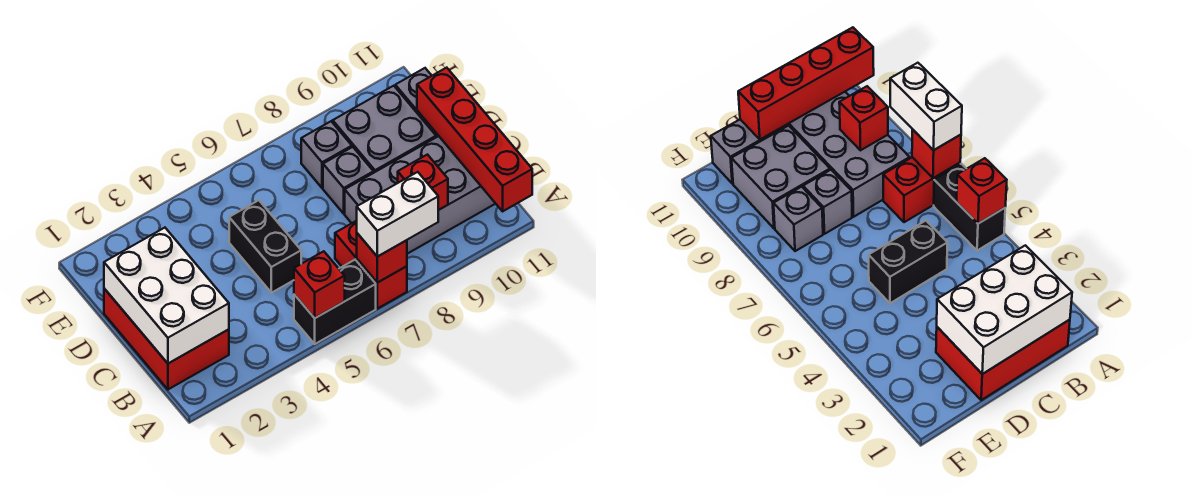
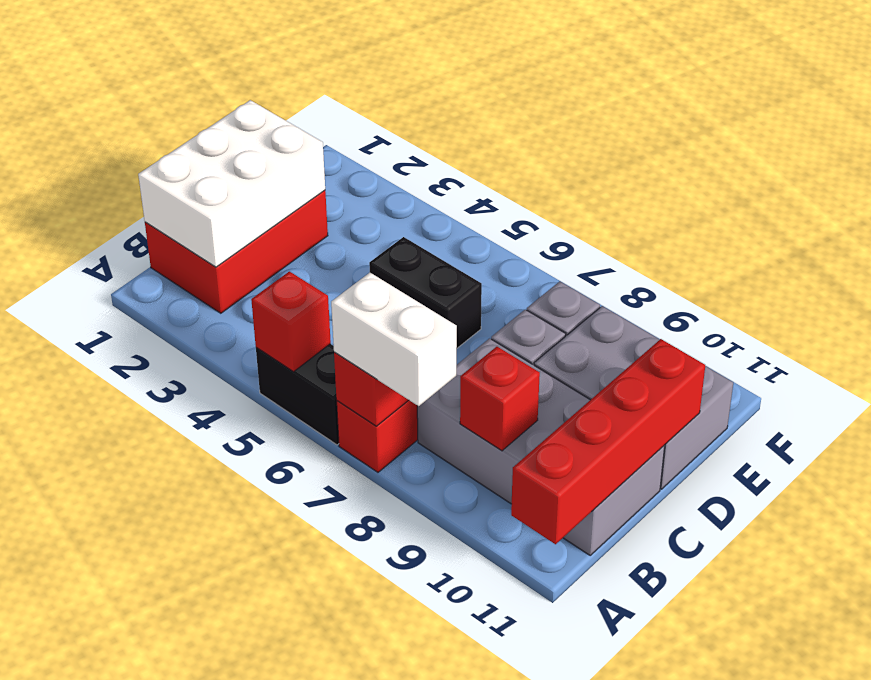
black 1x2 brick [229,200,301,293] -> black 1x2 brick turned to [369,237,482,349]

